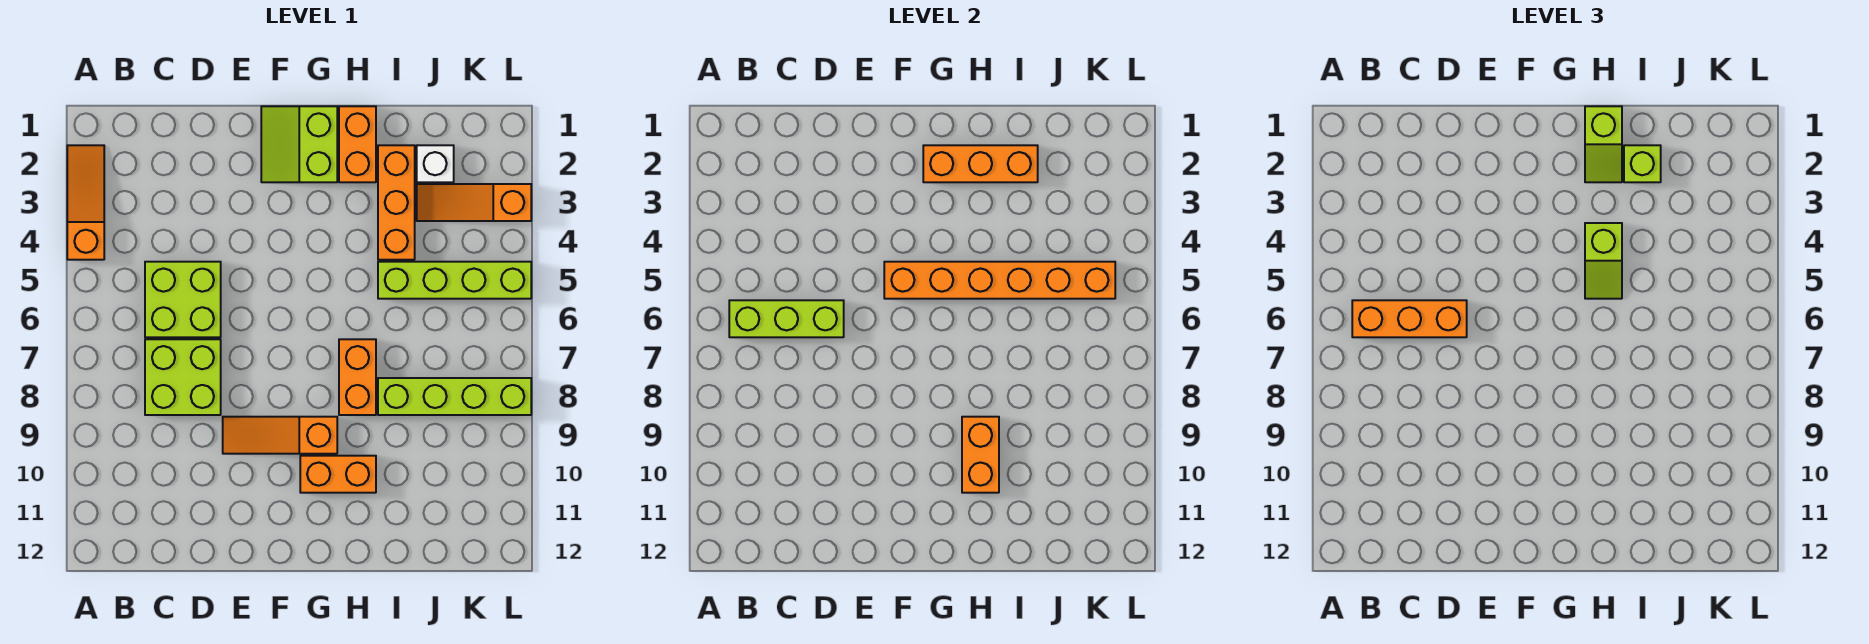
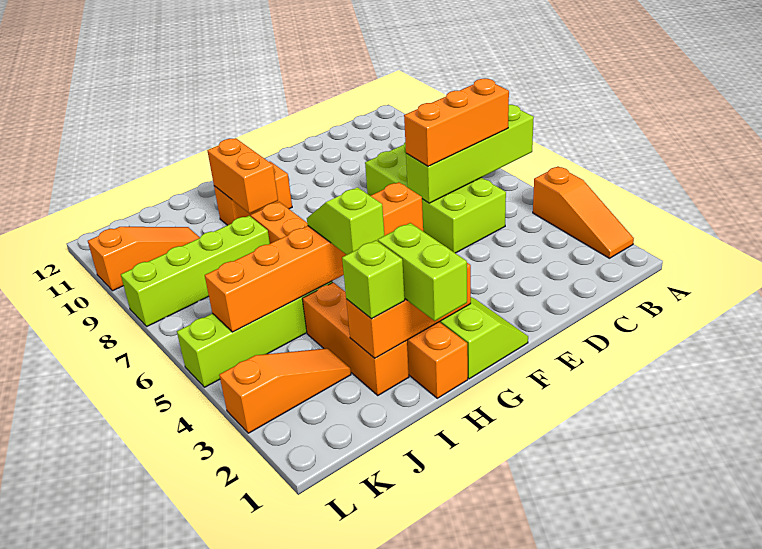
lime 1x3 brick [729,300,844,337] -> lime 1x4 brick [406,105,534,203]
orange 1x3 slope [223,417,337,454] -> orange 1x3 slope moved to [88,227,200,291]
lime 1x2 slope [1585,106,1622,182] -> lime 1x2 brick [378,223,467,321]
white 1x1 brick [417,145,454,182] -> none

